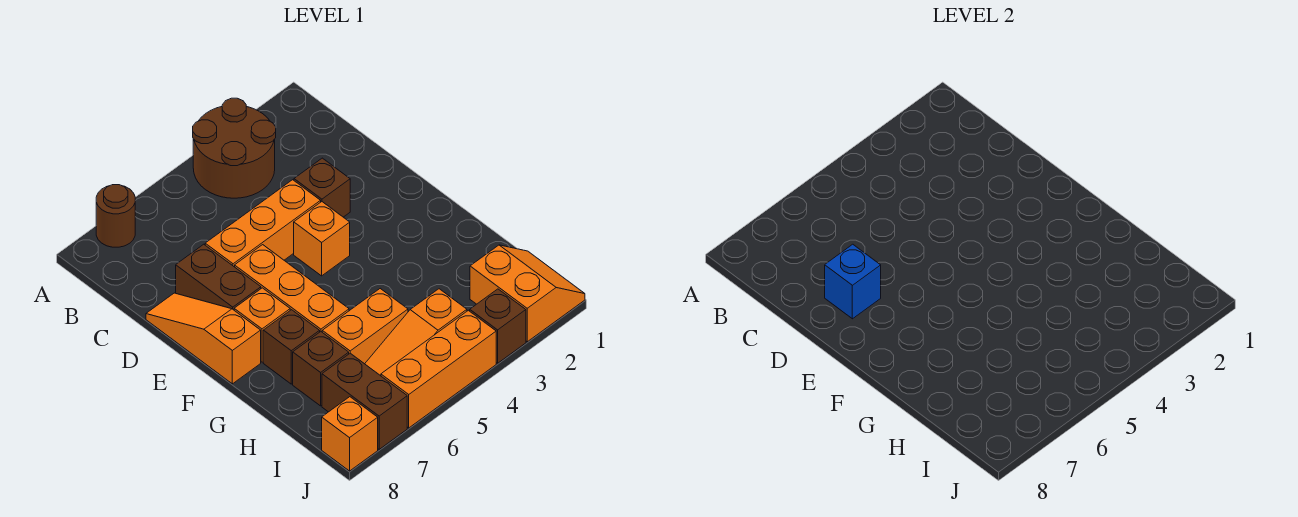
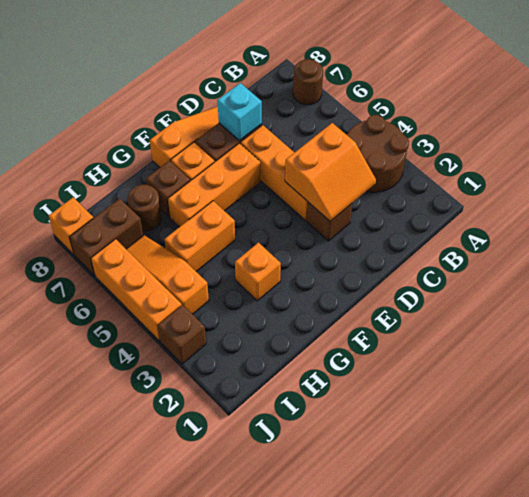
blue 1x1 brick [825,244,881,319] -> cyan 1x1 brick [217,83,262,141]
orange 1x1 brick [294,202,350,276] -> orange 1x1 brick moved to [235,243,281,301]
orange 1x2 brick [322,289,408,364] -> orange 1x2 brick turned to [164,201,235,271]
brown 1x1 brick [293,332,349,406] -> brown 1x1 round brick [128,185,162,231]
orange 2x2 slope [470,245,585,342] -> orange 2x2 slope moved to [285,123,376,221]

